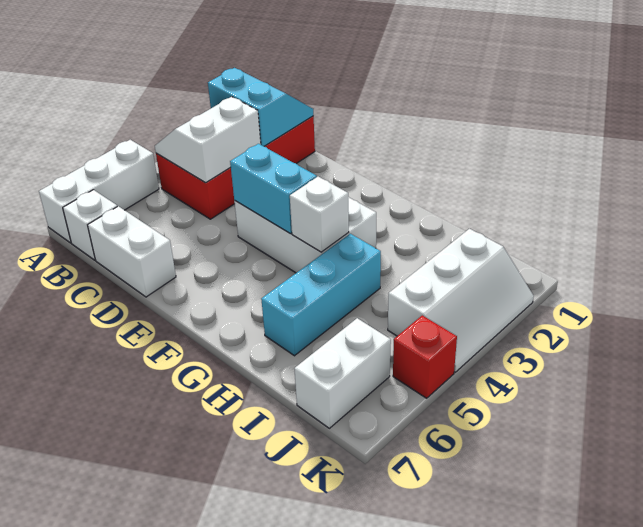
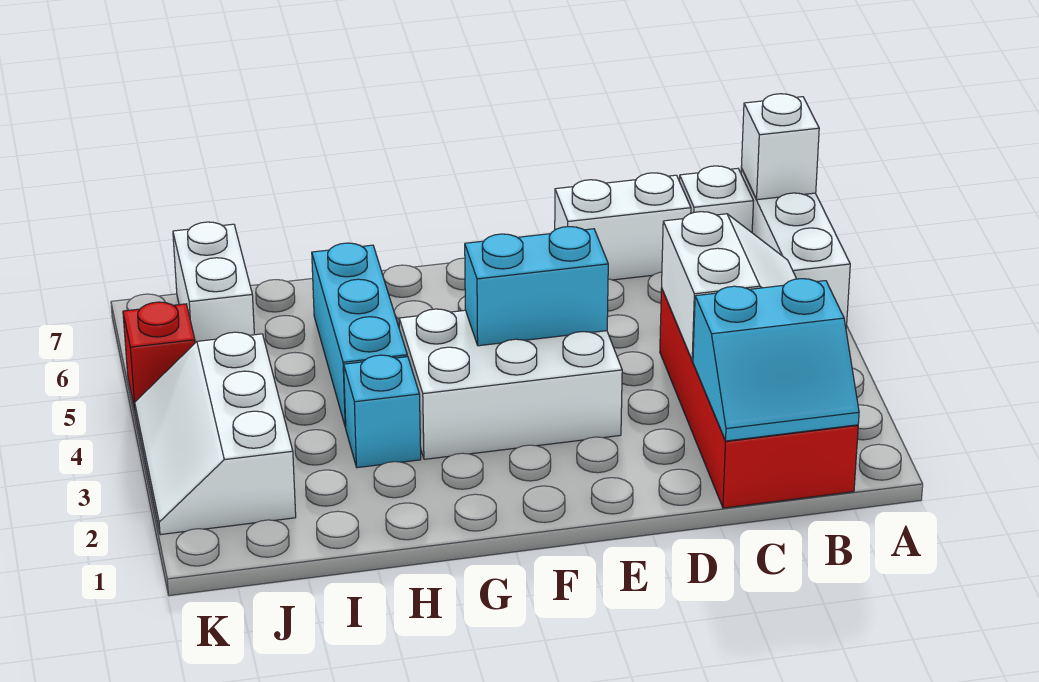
white 1x1 brick [290,177,349,252] -> white 1x1 brick moved to [741,94,819,200]
none -> cyan 1x1 brick [344,355,421,468]

